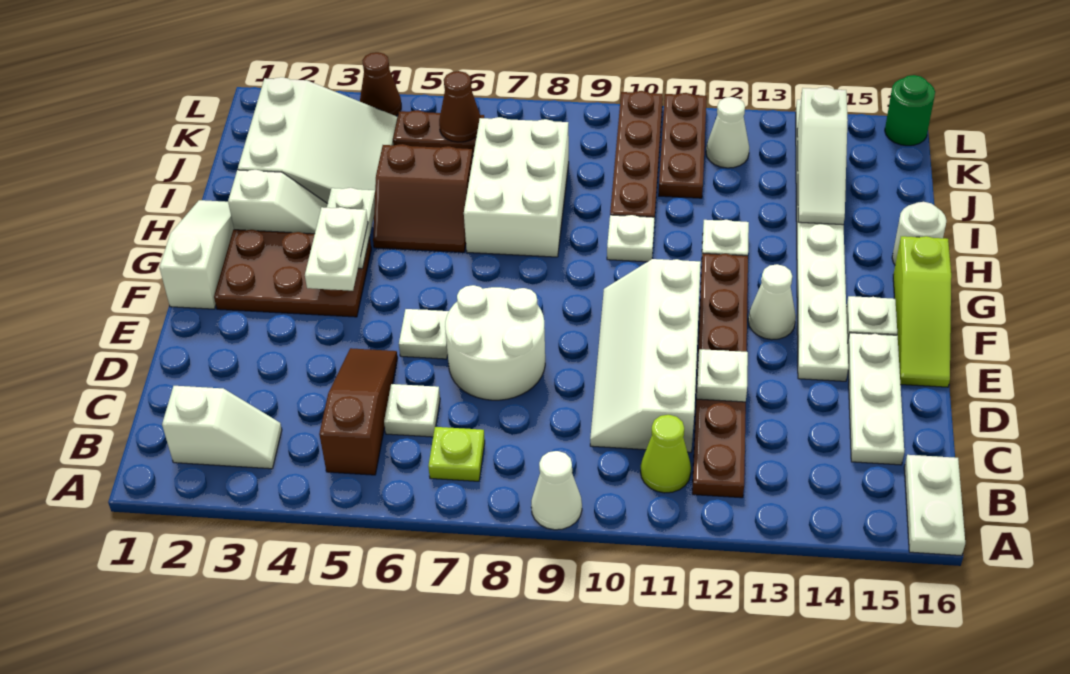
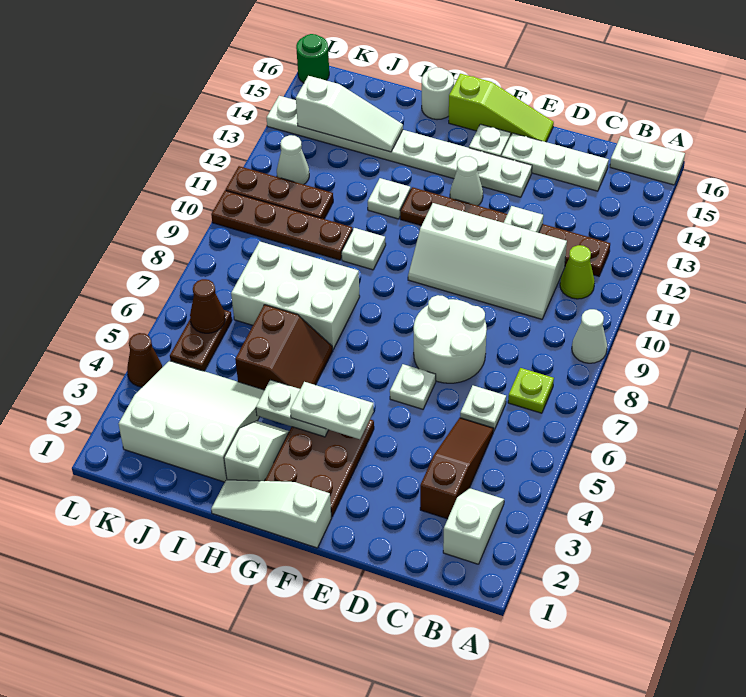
brown 1x3 slope [319,348,398,475] -> brown 1x3 slope turned to [420,418,494,519]

